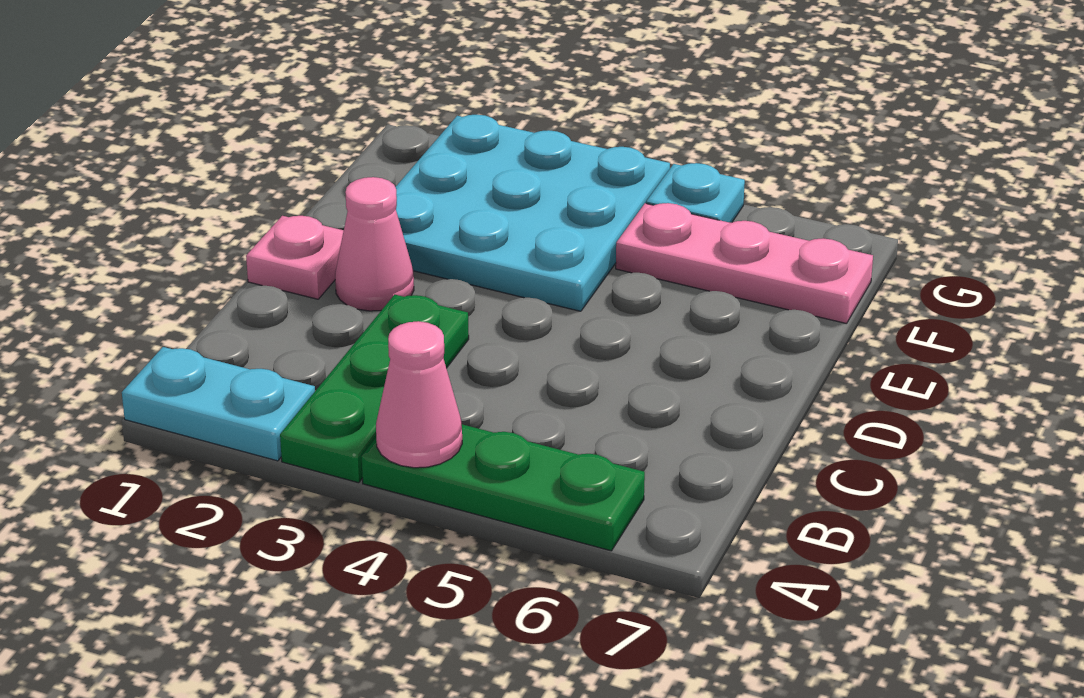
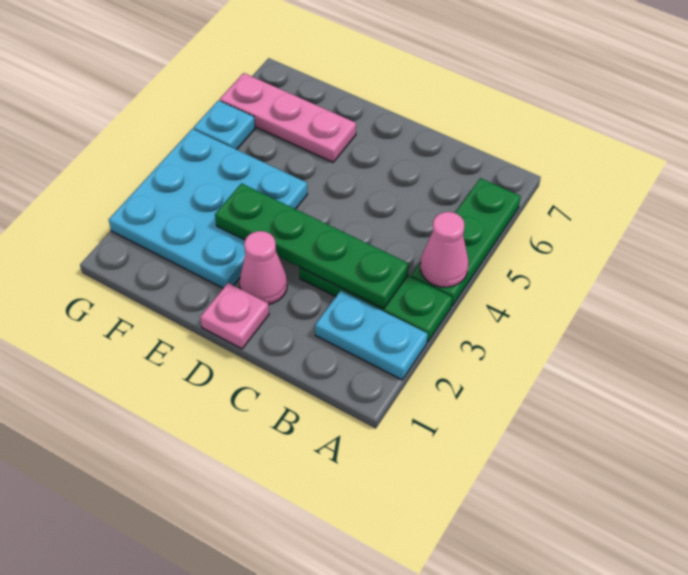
cyan 1x2 plate [122,347,315,461] -> cyan 1x2 plate turned to [315,291,428,380]
none -> green 1x4 plate [215,184,409,309]
pink 1x3 plate [616,203,873,324] -> pink 1x3 plate turned to [220,73,356,162]

